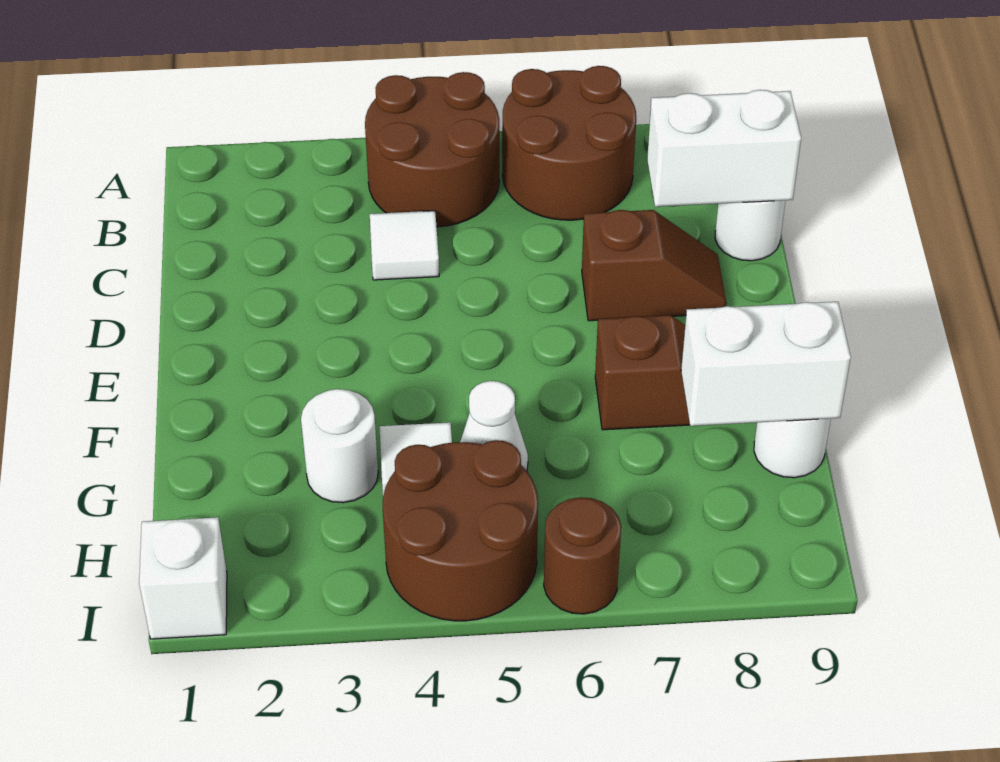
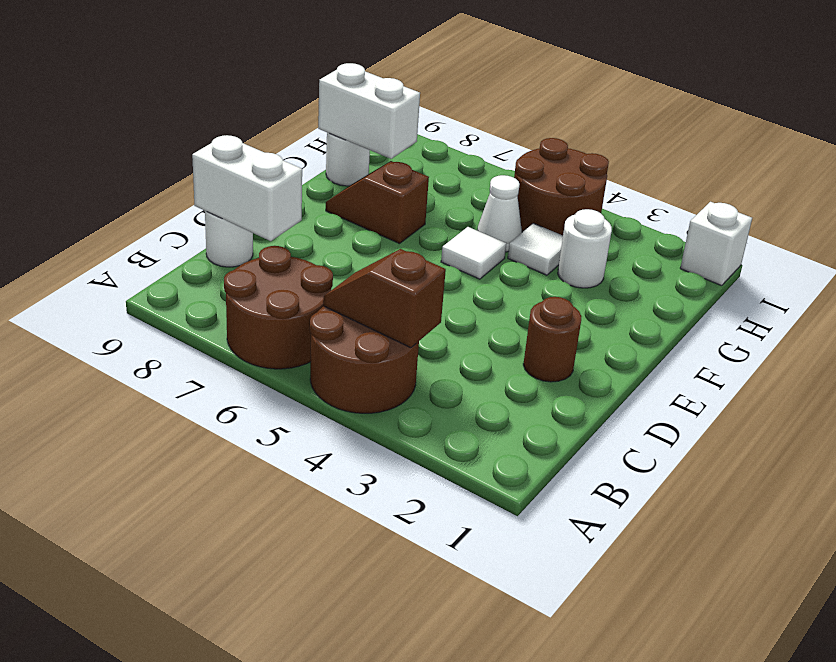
white 1x1 tile [370,211,439,280] -> white 1x1 tile moved to [441,227,506,279]
brown 1x2 slope [582,210,727,321] -> brown 1x2 slope moved to [323,249,446,348]
brown 1x1 round brick [544,497,621,614] -> brown 1x1 round brick moved to [523,297,582,382]

